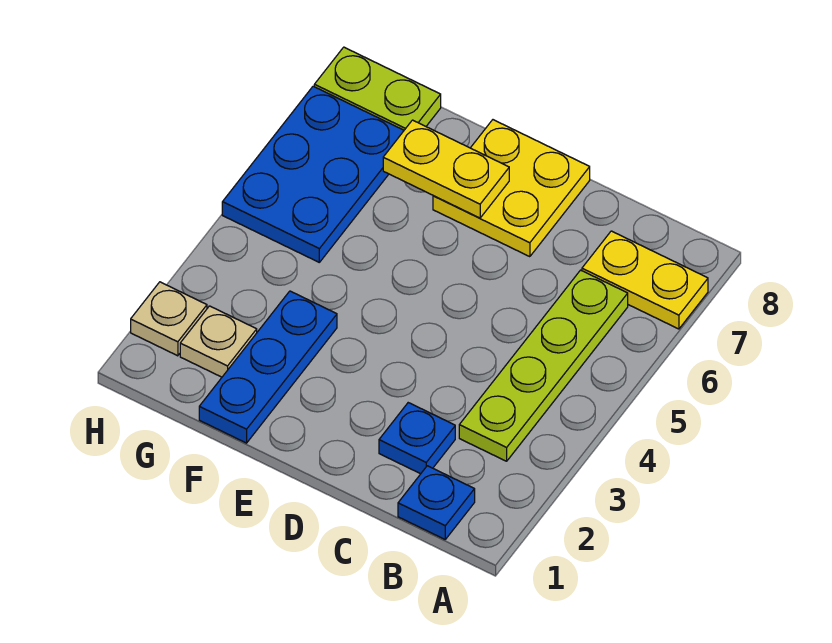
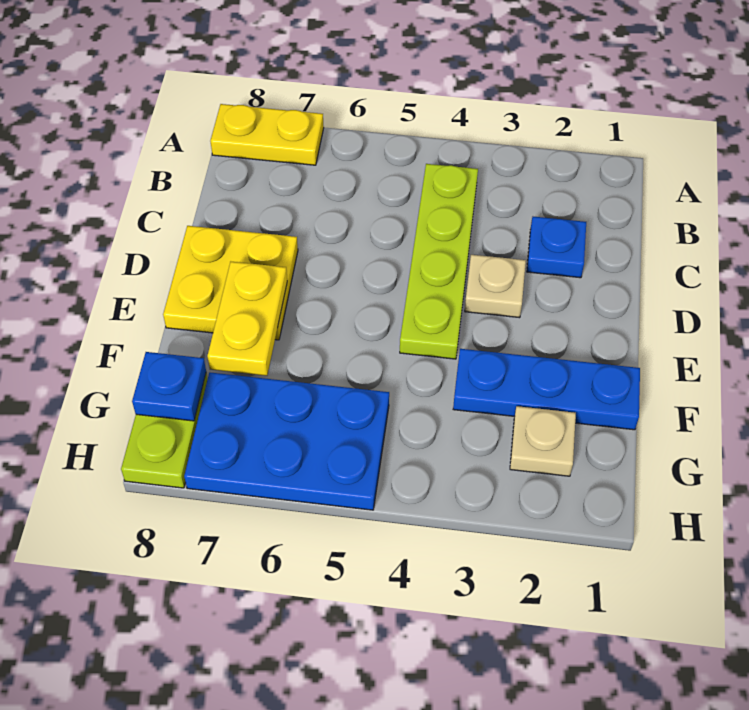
yellow 1x2 plate [582,231,708,329] -> yellow 1x2 plate turned to [210,104,324,165]
blue 1x1 plate [398,466,475,539] -> blue 1x1 plate moved to [132,352,206,421]
lime 1x4 plate [459,270,628,461] -> lime 1x4 plate turned to [400,164,478,359]
tan 1x1 plate [131,282,207,356] -> tan 1x1 plate moved to [465,255,526,318]

